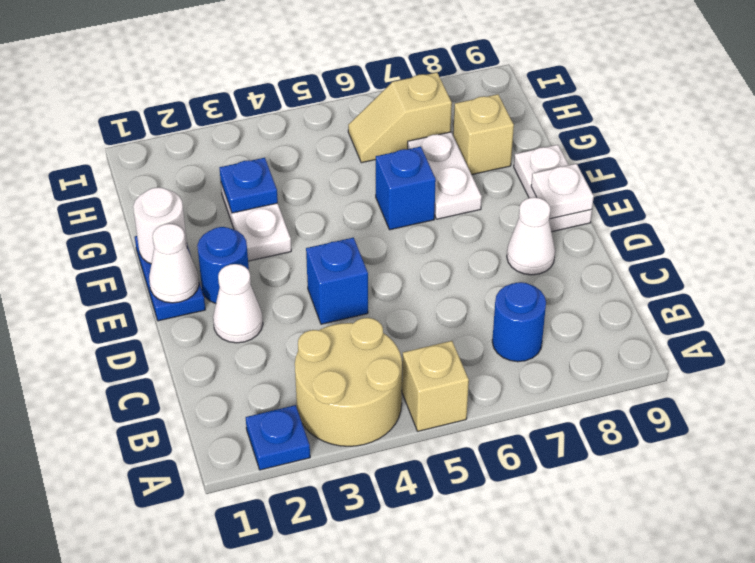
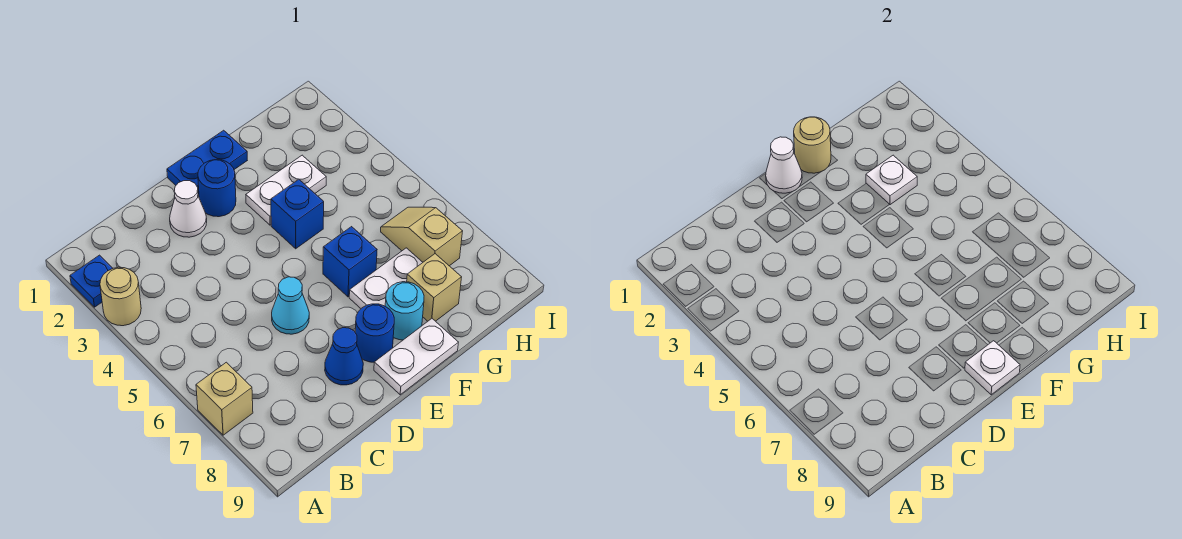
tan 2x2 round brick [295,318,402,446] -> tan 1x1 round brick [100,267,141,326]
tan 1x1 brick [402,341,469,431] -> tan 1x1 brick moved to [196,362,253,435]
blue 1x1 round brick [492,282,546,362] -> blue 1x1 round brick moved to [355,304,394,362]
blue 1x1 brick [306,238,368,324] -> blue 1x1 brick moved to [271,179,324,249]
none -> cyan 1x1 cone [272,277,309,334]
white 1x1 cone [507,197,555,275] -> blue 1x1 cone [325,328,363,385]
white 1x1 round brick [133,187,187,264] -> tan 1x1 round brick [794,117,831,173]
none -> cyan 1x1 round brick [385,282,424,340]
blue 1x1 plate [219,158,278,213] -> white 1x1 plate [866,155,917,205]

